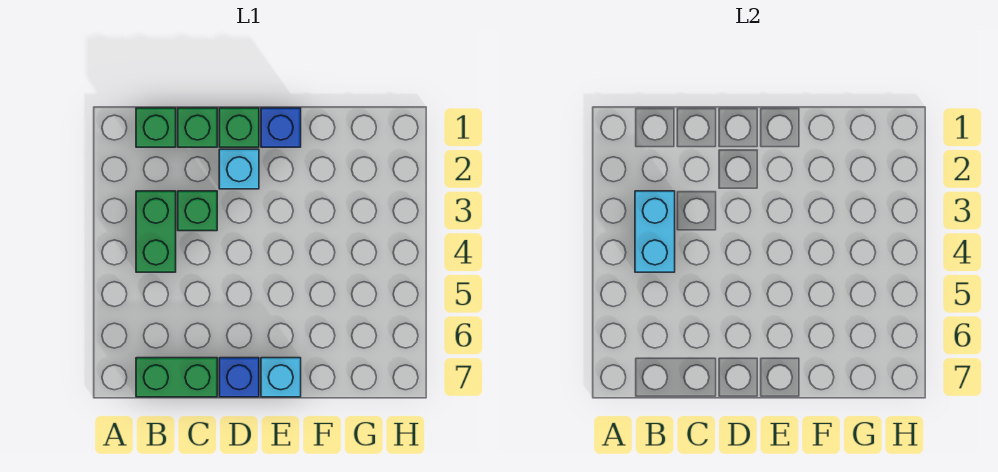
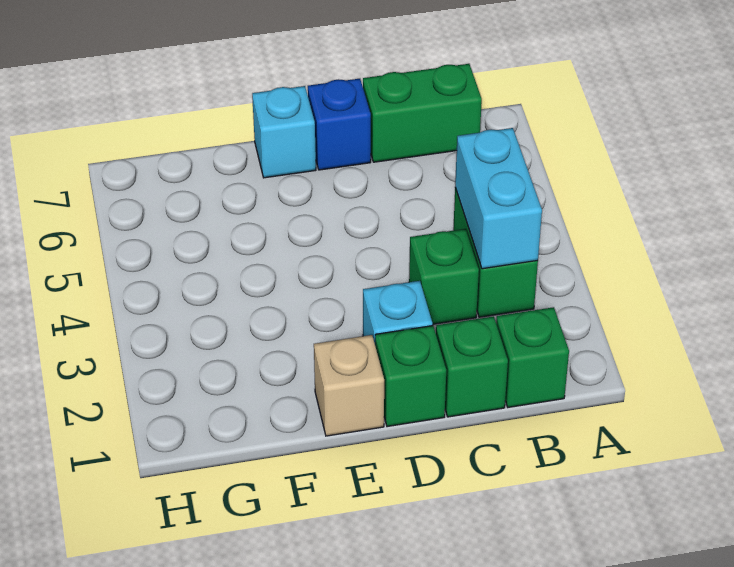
blue 1x1 brick [261,108,301,147] -> tan 1x1 brick [314,335,384,436]

